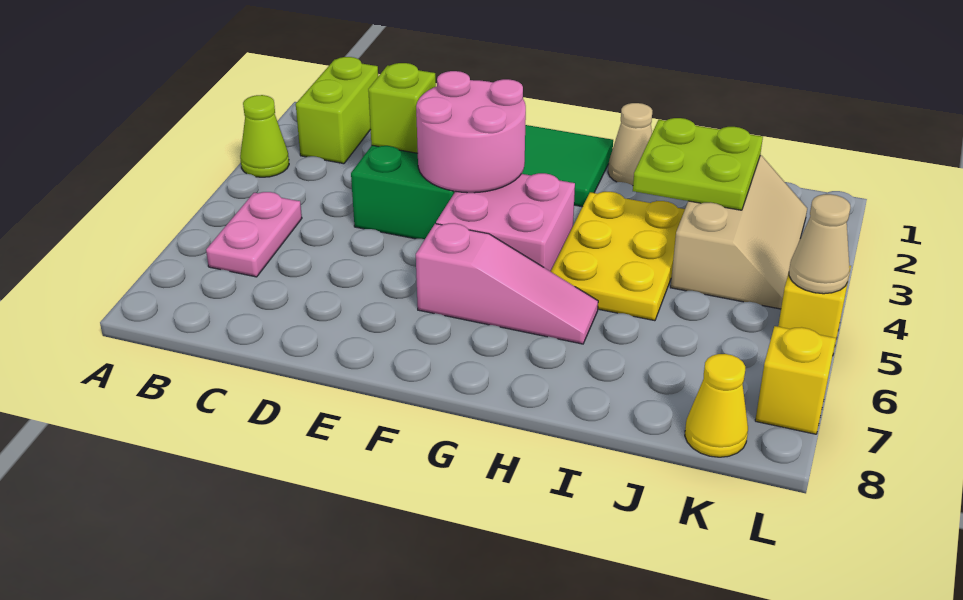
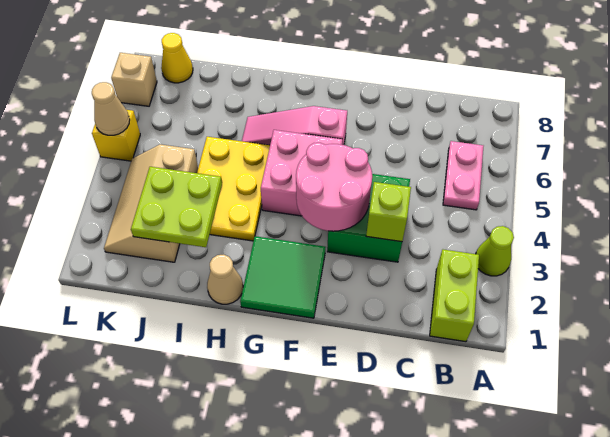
yellow 1x1 brick [755,326,836,434] -> tan 1x1 brick [111,53,157,106]

